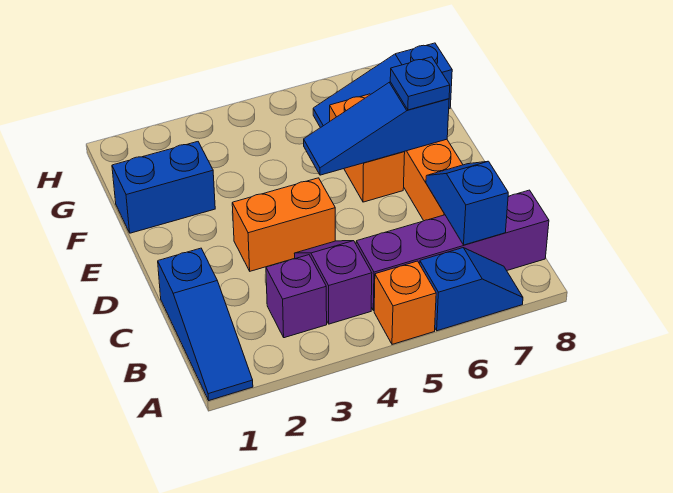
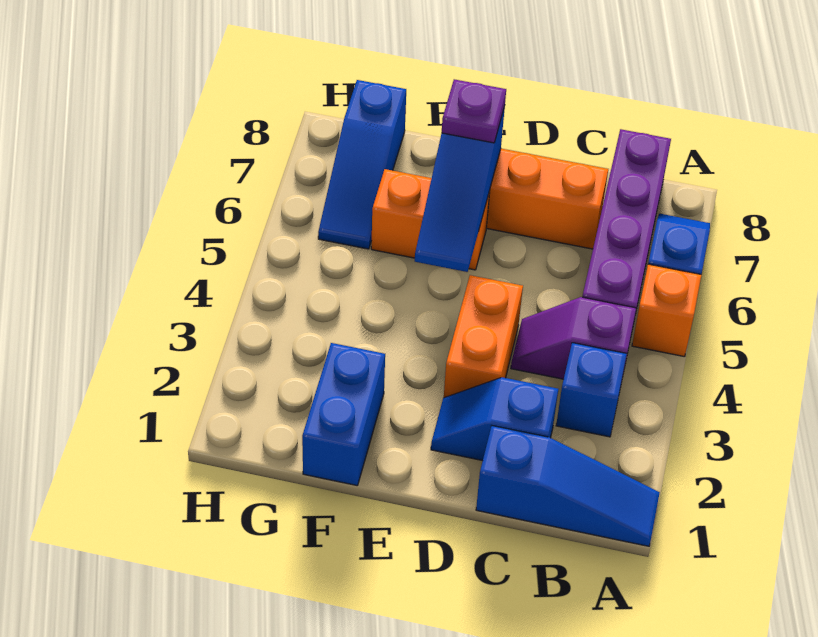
purple 1x1 brick [266,255,327,338] -> blue 1x1 brick [556,343,627,437]
blue 1x2 slope [426,161,508,245] -> blue 1x2 slope moved to [431,377,558,461]
blue 1x1 plate [390,57,450,110] -> purple 1x1 plate [442,79,506,143]

